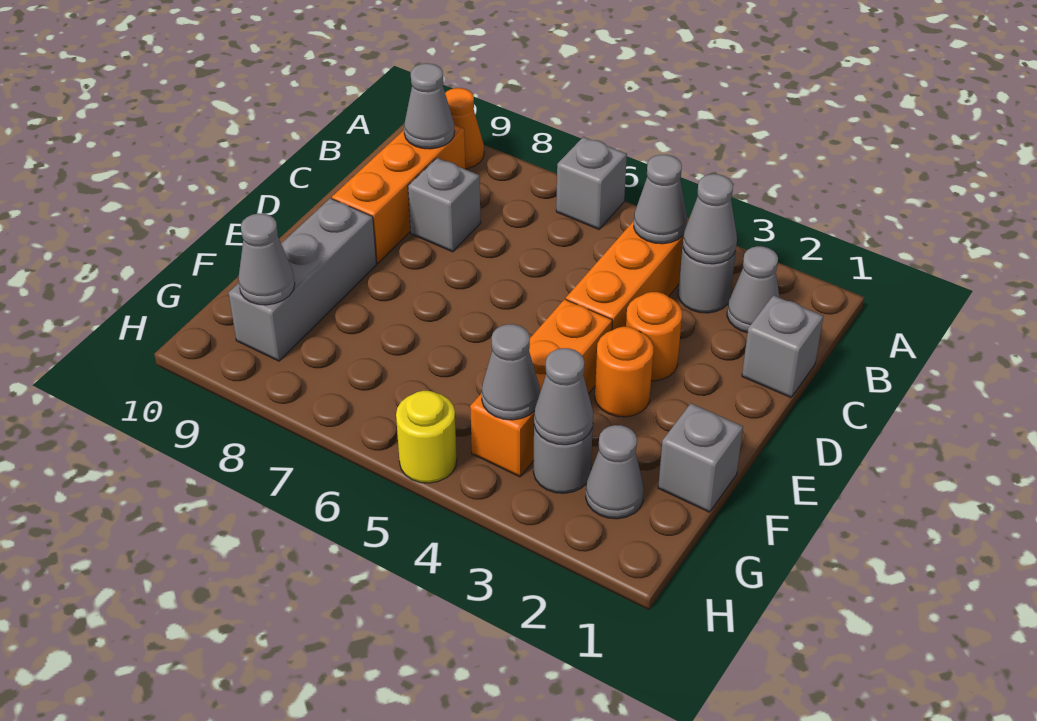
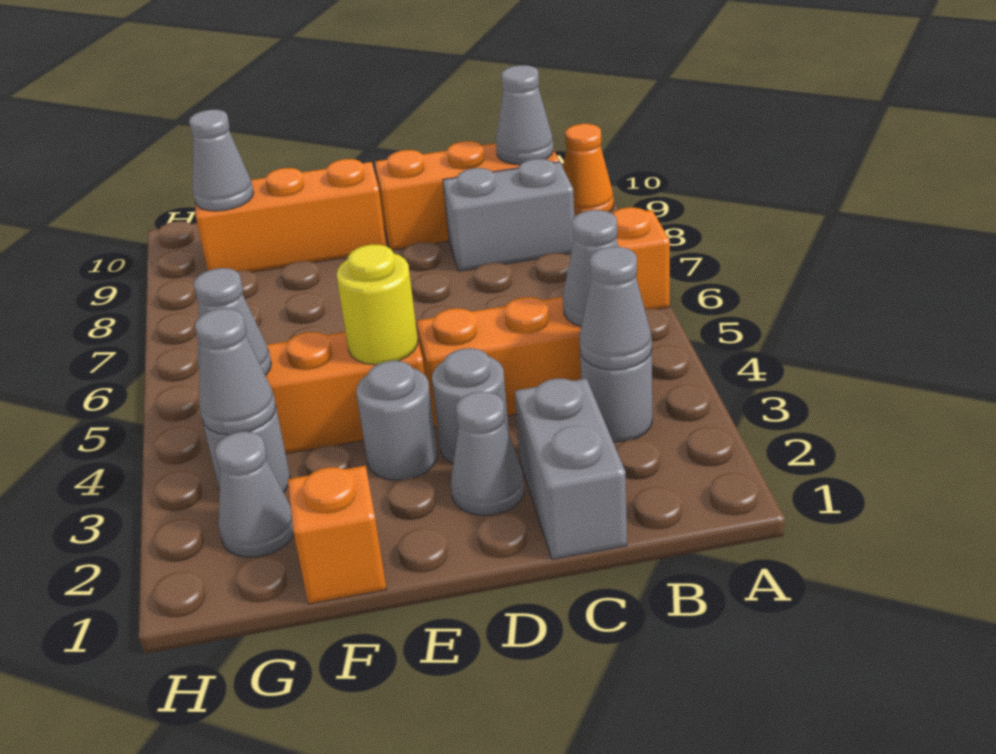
grey 1x1 brick [556,137,627,229] -> orange 1x1 brick [612,207,670,309]
grey 1x1 cone [727,246,779,333] -> grey 1x1 cone moved to [451,392,524,516]
grey 1x1 brick [742,295,823,398] -> grey 1x2 brick [515,379,627,559]
grey 1x1 brick [408,158,481,252] -> grey 1x2 brick [443,159,574,271]
orange 1x1 round brick [626,292,682,381] -> grey 1x1 round brick [432,348,509,463]
orange 1x1 round brick [595,327,654,417] -> grey 1x1 round brick [356,361,437,480]
grey 1x3 brick [229,198,377,361] -> orange 1x3 brick [195,159,386,272]
grey 1x1 brick [658,403,743,512] -> orange 1x1 brick [288,466,387,604]
yellow 1x1 round brick [396,391,457,483] -> yellow 1x1 round brick moved to [337,244,418,365]

